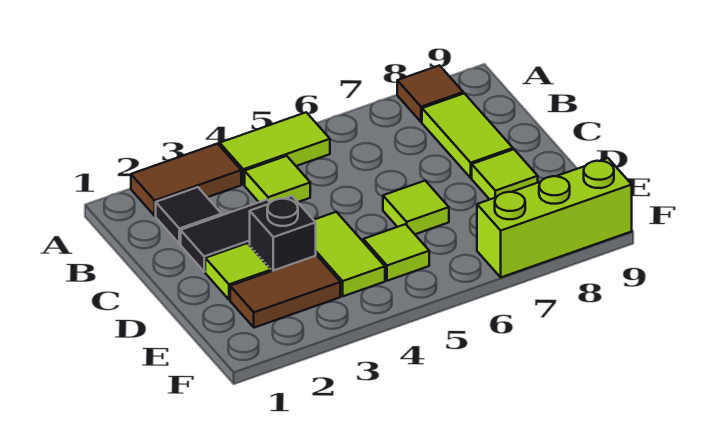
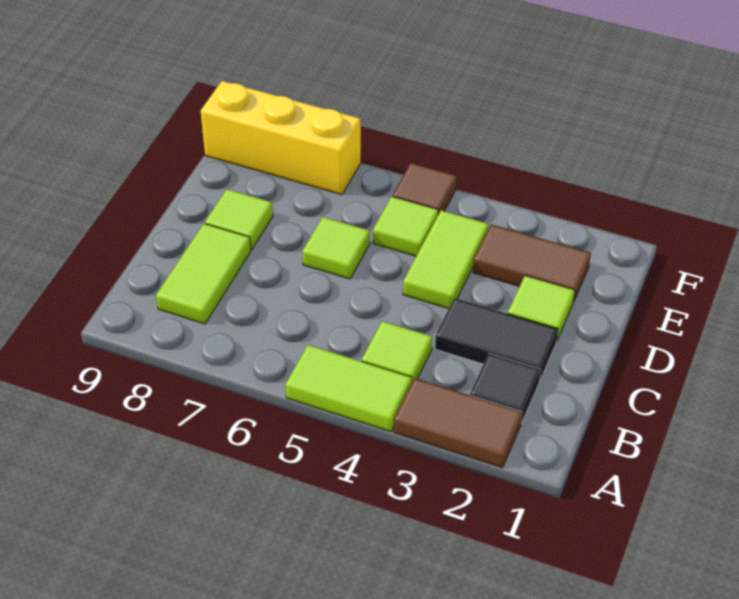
brown 1x1 tile [397,65,463,122] -> brown 1x1 tile moved to [393,163,457,214]
black 1x1 brick [250,196,316,271] -> none
lime 1x3 brick [477,158,632,277] -> yellow 1x3 brick [201,81,361,195]

